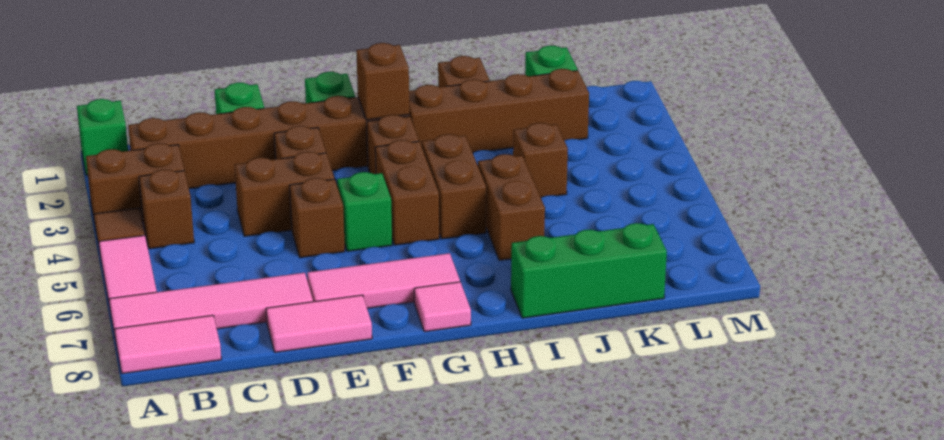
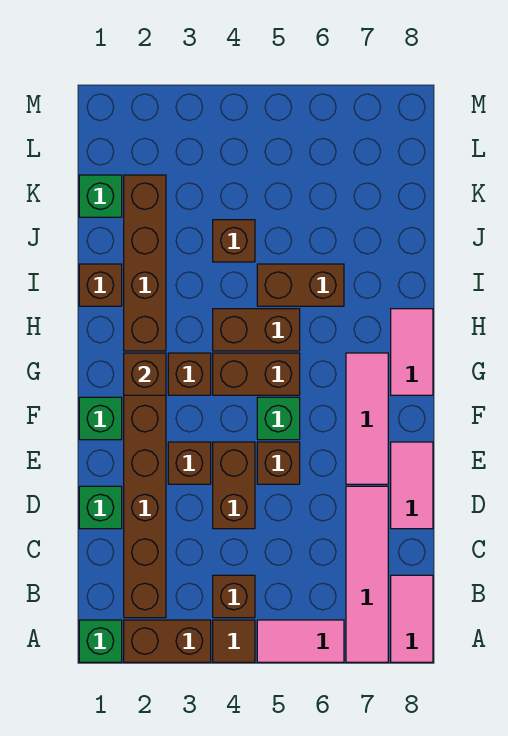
brown 1x2 brick [86,143,184,223] -> brown 1x2 brick turned to [124,620,211,662]
pink 1x1 tile [414,282,471,332] -> pink 1x2 tile [391,309,433,395]
green 1x3 brick [511,223,667,318] -> none

